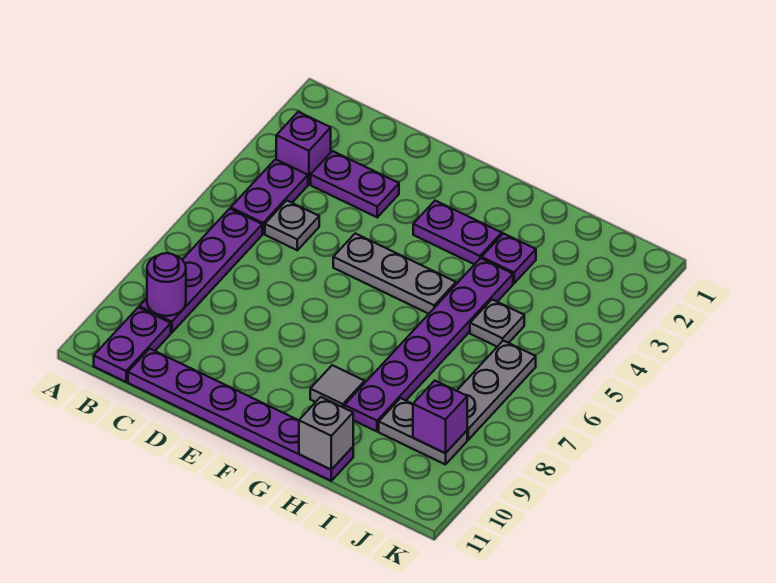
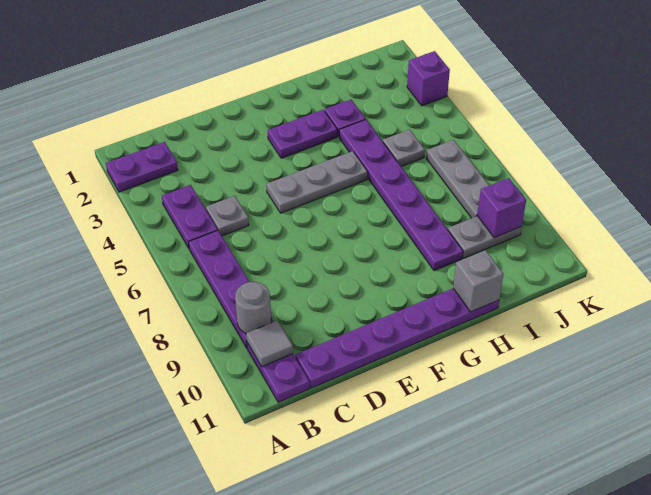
purple 1x1 brick [276,112,331,184] -> purple 1x1 brick moved to [407,51,450,106]
purple 1x1 round brick [147,253,186,316] -> grey 1x1 round brick [235,282,271,333]
purple 1x2 plate [311,151,399,217] -> purple 1x2 plate moved to [106,142,178,192]
grey 1x1 tile [310,365,365,408] -> grey 1x1 tile moved to [246,320,293,367]

